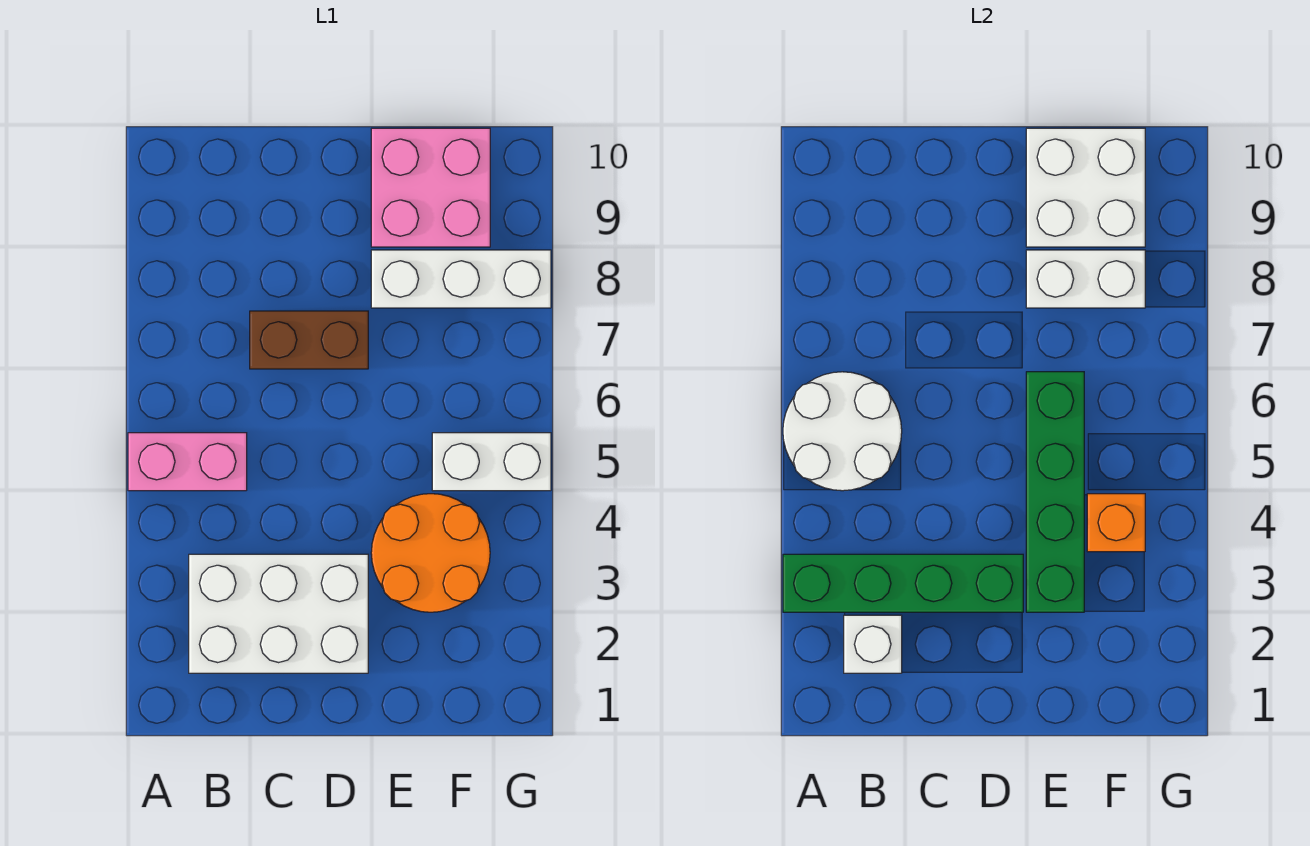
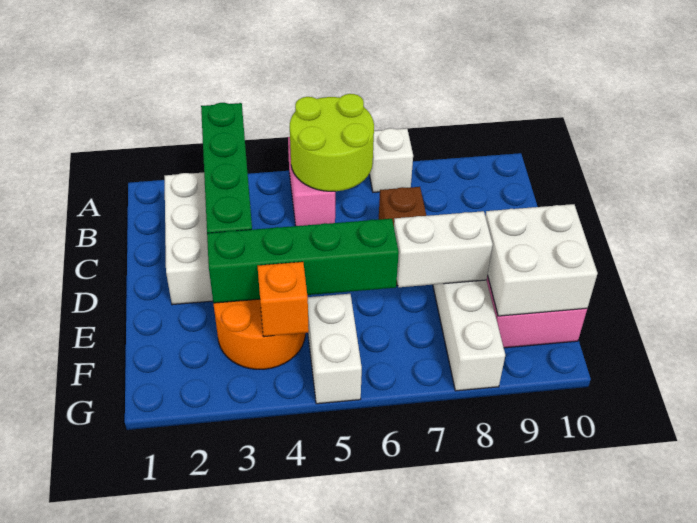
white 2x2 round brick [783,372,902,491] -> lime 2x2 round brick [290,94,374,191]
white 1x1 brick [844,615,902,673] -> white 1x1 brick moved to [369,128,413,192]
white 1x2 brick [1026,250,1145,308] -> white 1x2 brick turned to [394,211,493,287]

